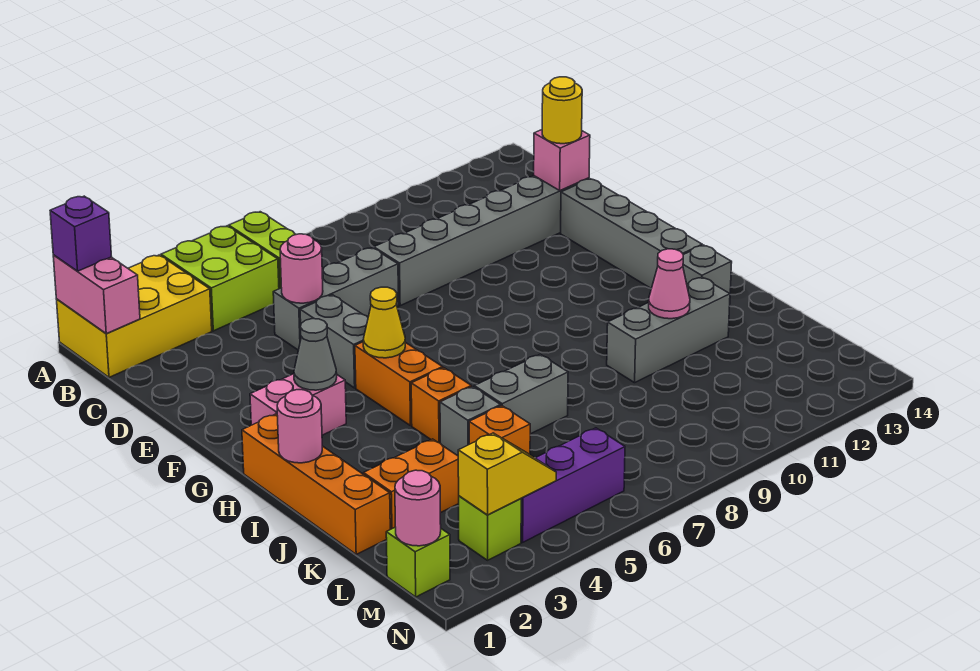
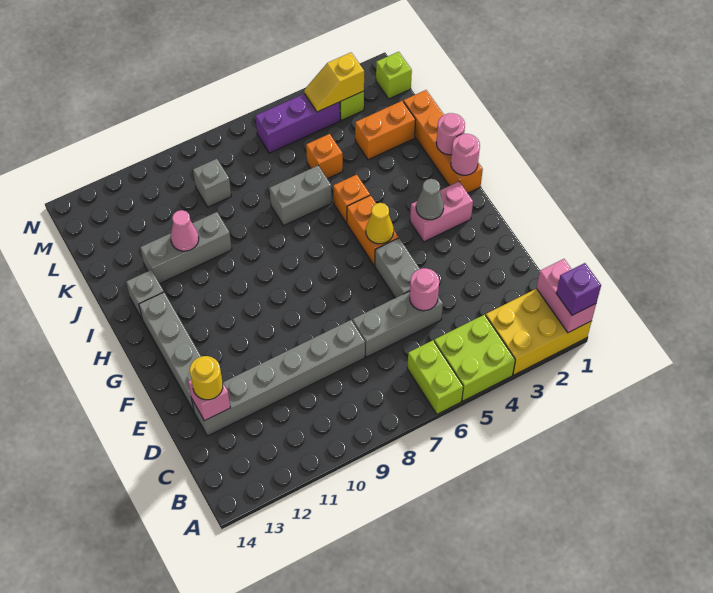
grey 1x1 brick [440,387,501,456] -> grey 1x1 brick moved to [193,159,231,207]
pink 1x1 round brick [395,470,441,546] -> pink 1x1 round brick moved to [451,134,480,175]

